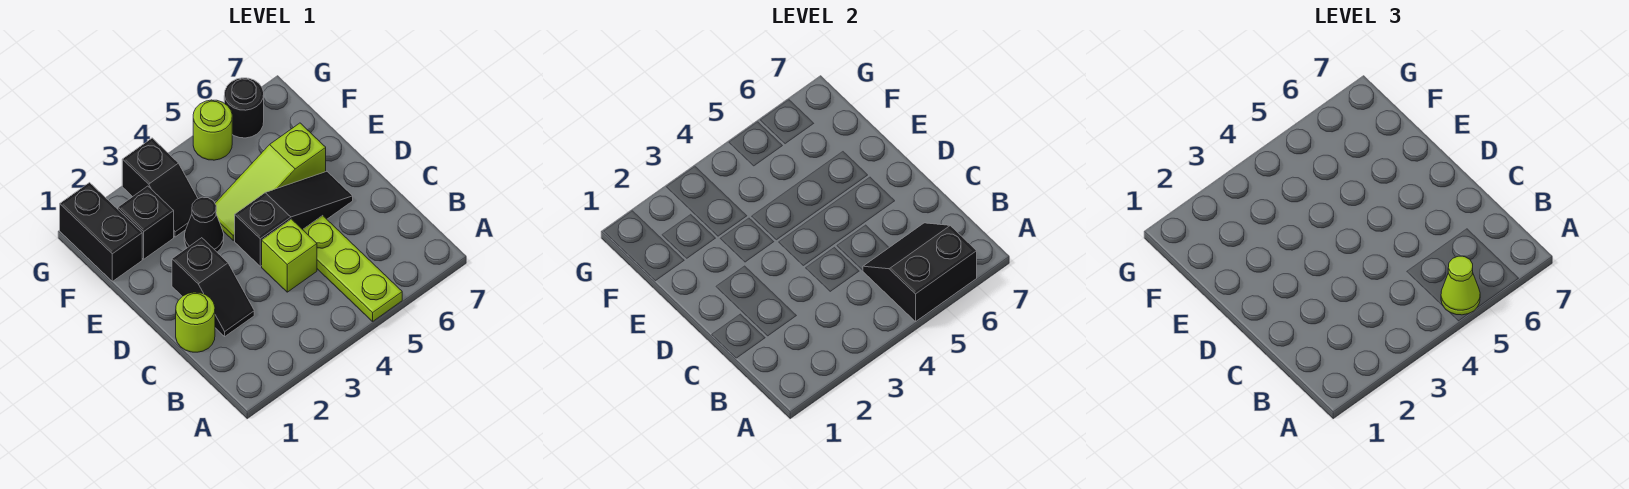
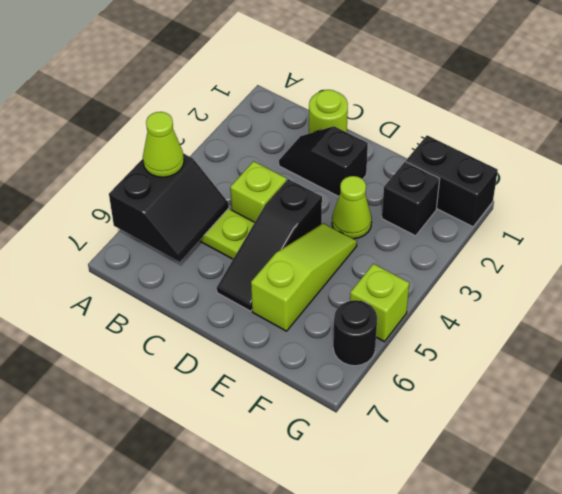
black 1x1 cone [184,197,224,252] -> lime 1x1 cone [332,176,372,239]
black 1x2 slope [122,138,198,237] -> none
lime 1x1 round brick [193,100,232,160] -> lime 1x1 brick [350,264,409,342]

